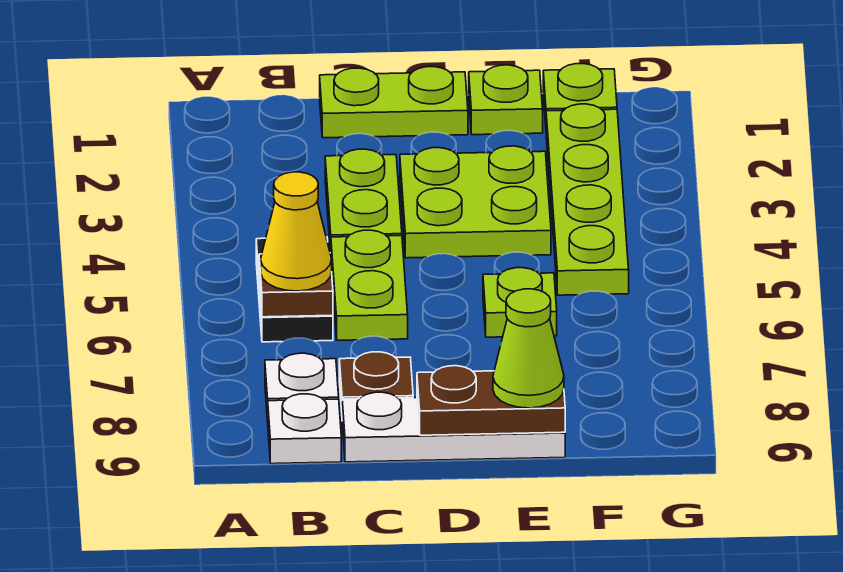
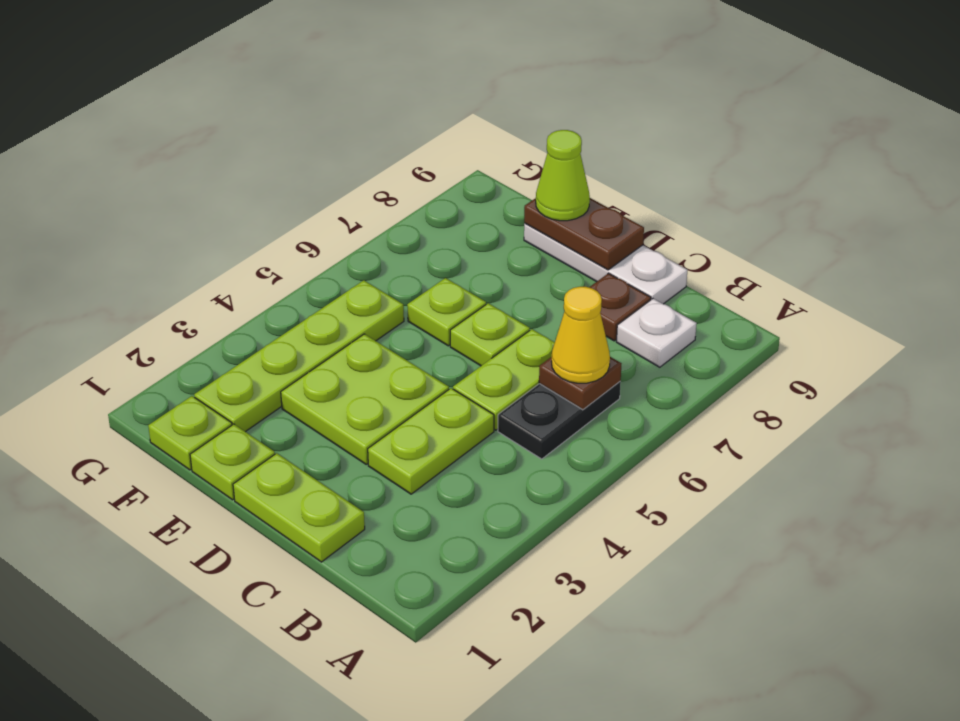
white 1x1 plate [268,394,341,464] -> none
none -> lime 1x1 plate [450,303,530,366]

